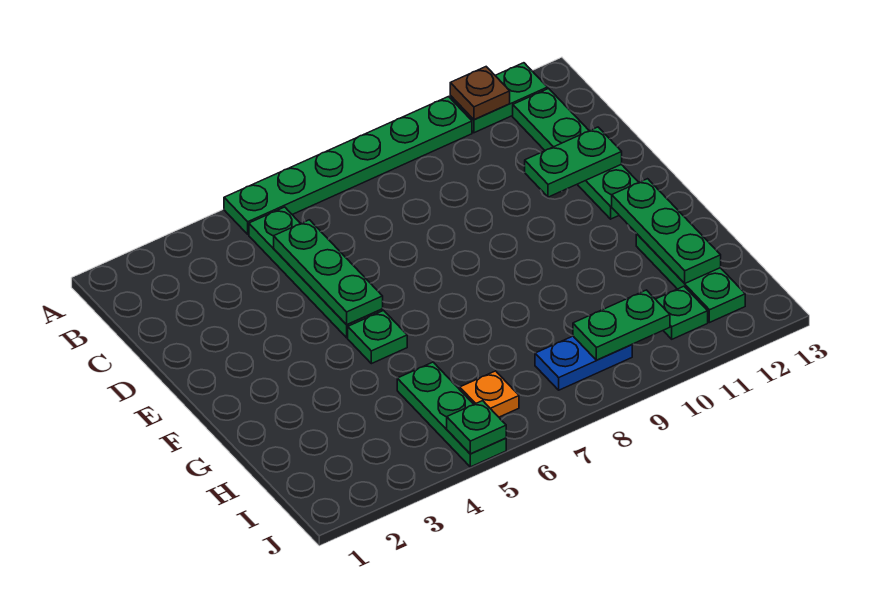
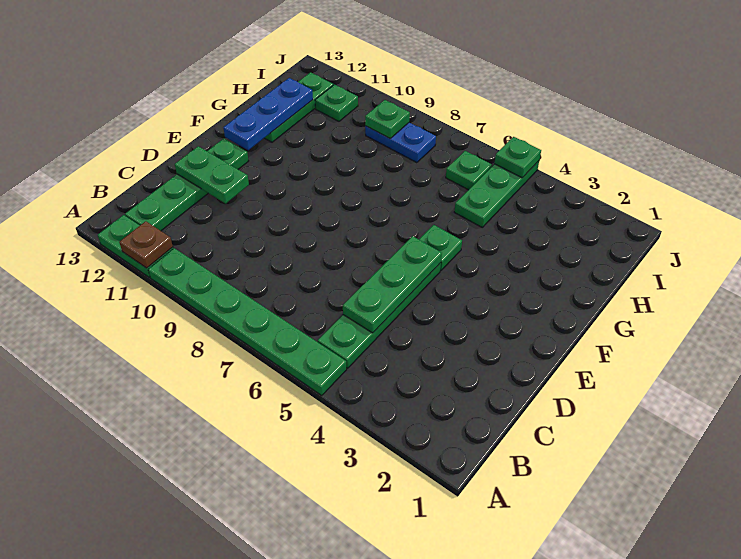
green 1x3 plate [612,179,721,283] -> blue 1x3 plate [223,78,313,150]
orange 1x1 plate [460,371,519,417] -> green 1x1 plate [446,151,492,190]
green 1x2 plate [573,290,670,360] -> green 1x1 plate [365,100,410,138]

